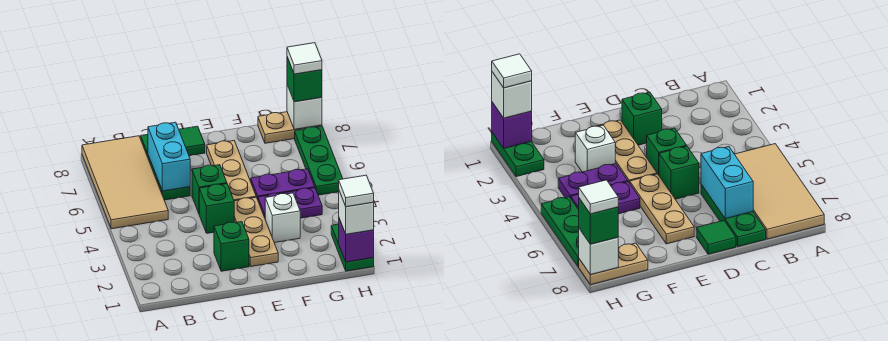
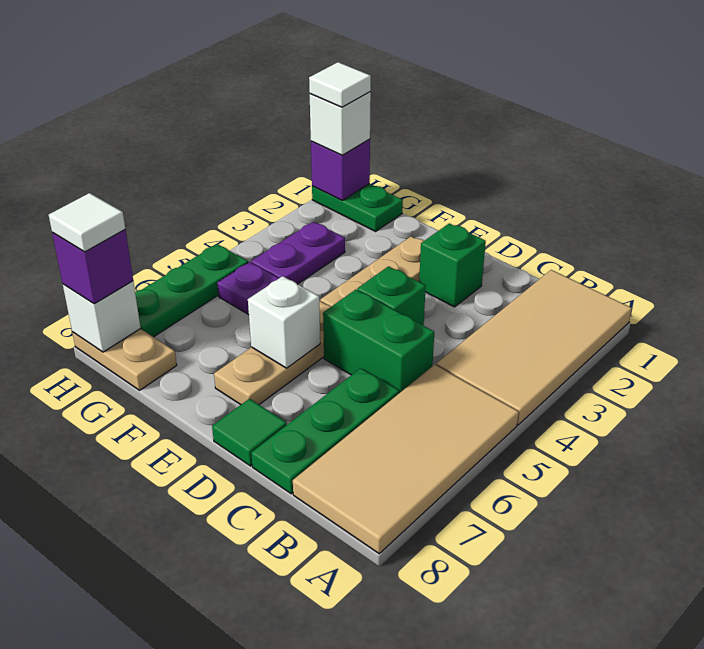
none -> tan 2x4 tile [436,270,632,425]
cyan 1x2 brick [148,122,190,191] -> none
green 1x1 brick [192,165,227,213] -> green 1x2 brick [323,290,434,393]
white 1x1 brick [265,193,300,243] -> white 1x1 brick moved to [248,276,320,368]
purple 1x2 plate [258,188,322,218] -> purple 1x2 plate turned to [251,222,345,284]
green 1x2 plate [331,224,374,271] -> green 1x2 plate turned to [312,184,403,231]
green 1x1 brick [287,57,322,102] -> purple 1x1 brick [52,230,133,304]

